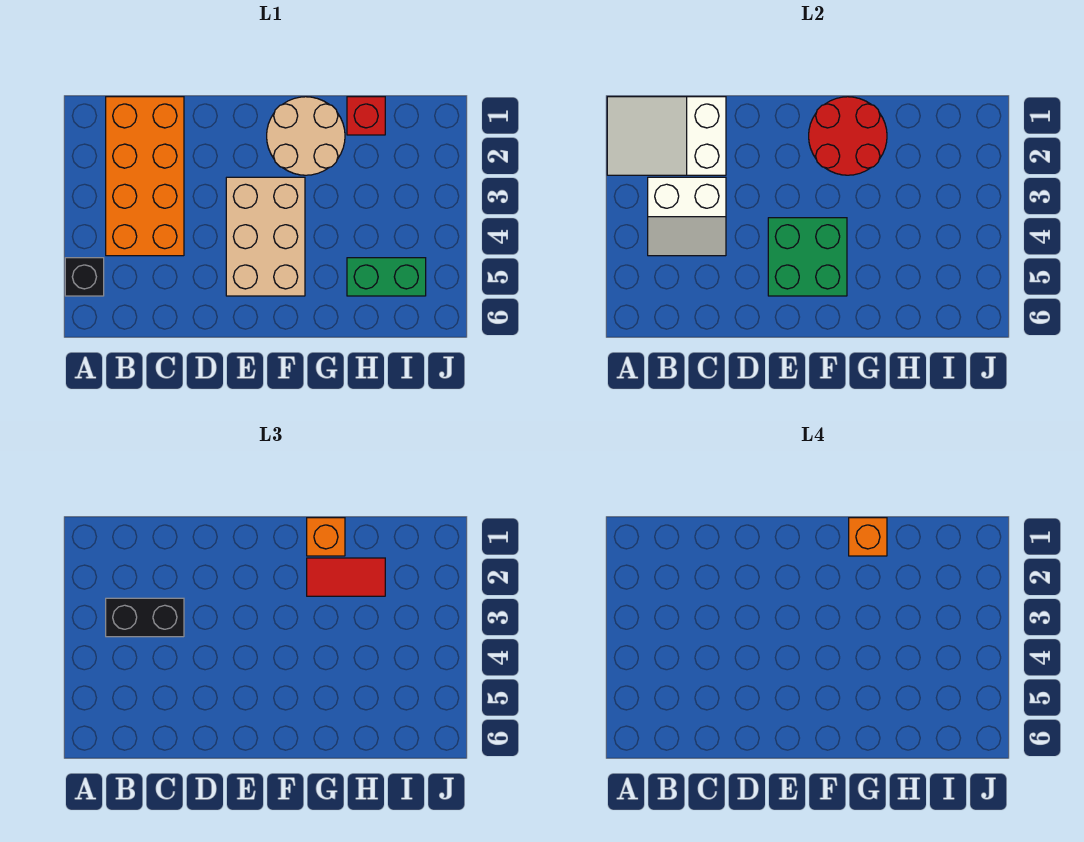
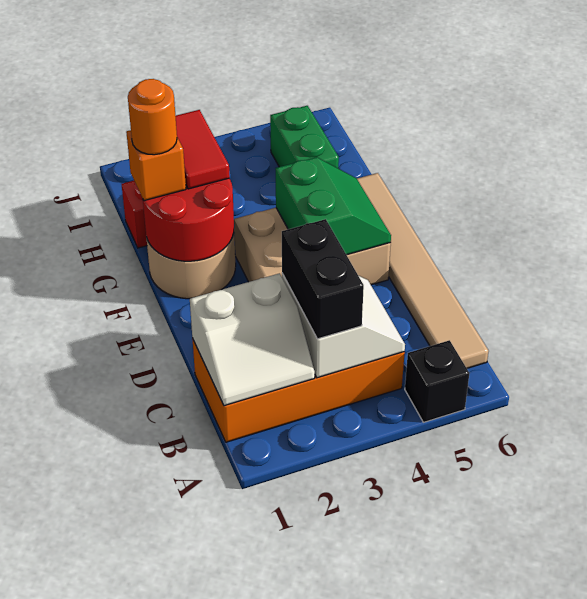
white 2x3 slope [607,97,726,175] -> white 2x2 slope [190,273,315,406]
none -> tan 1x6 tile [357,173,489,368]
green 2x2 brick [768,218,847,296] -> green 2x2 slope [276,157,391,255]
orange 1x1 brick [849,518,887,556] -> orange 1x1 round brick [128,79,177,155]

